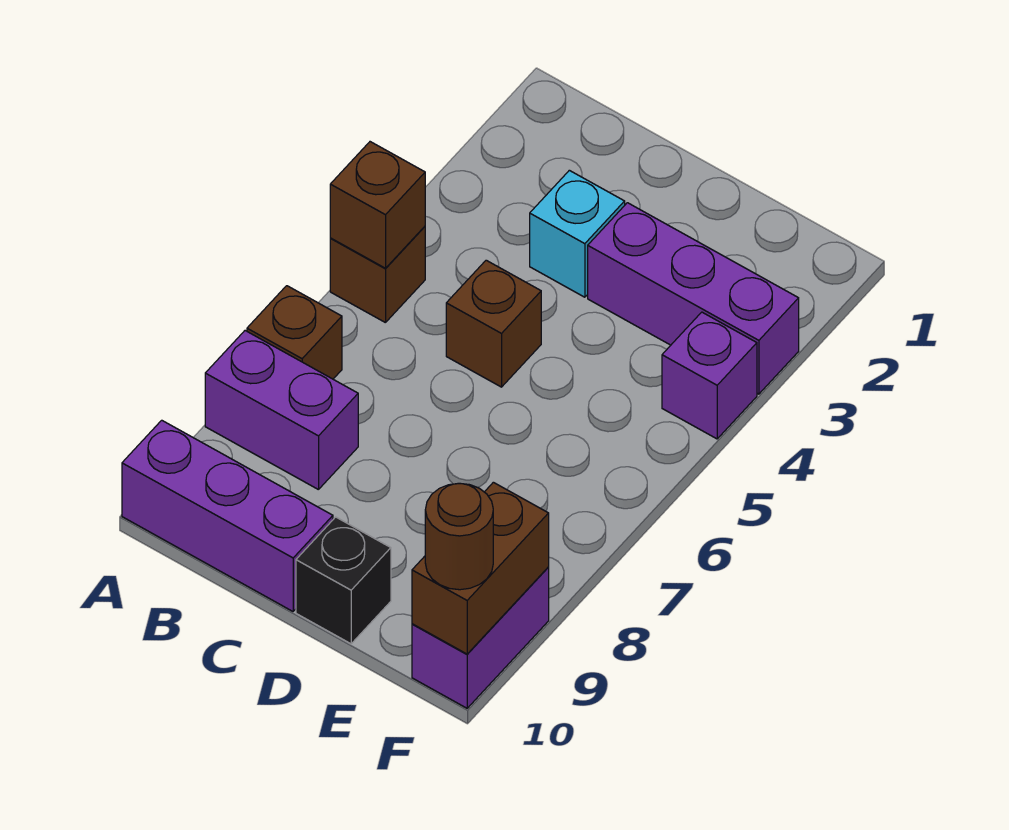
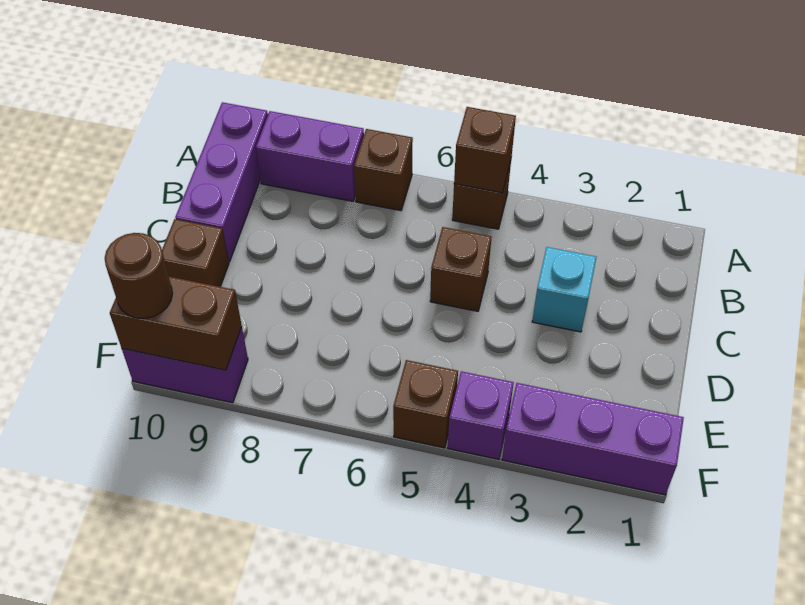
purple 1x2 brick [205,331,358,490] -> purple 1x2 brick turned to [256,111,364,201]
purple 1x3 brick [588,203,799,394] -> purple 1x3 brick turned to [502,383,684,495]
black 1x1 brick [296,517,391,644] -> brown 1x1 brick [162,219,229,287]
none -> brown 1x1 brick [393,360,458,448]

